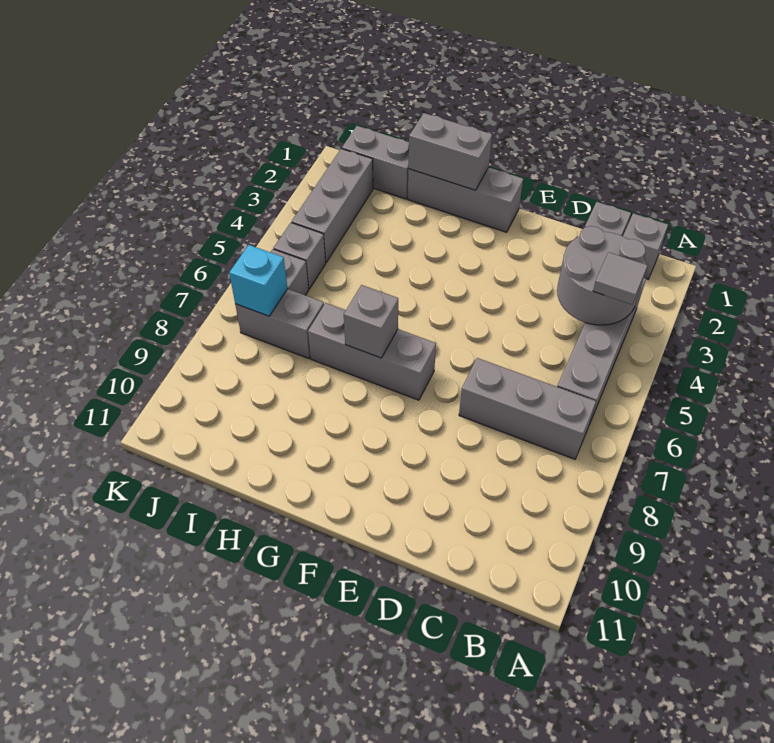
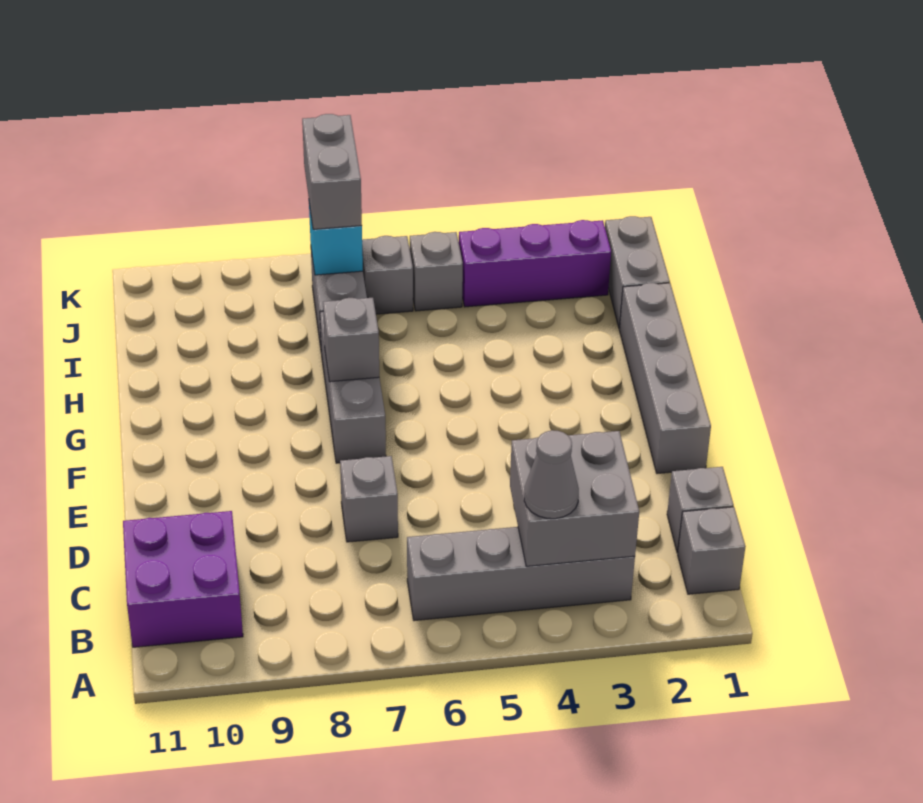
grey 2x2 round brick [557,226,646,325] -> grey 2x2 brick [510,431,639,566]
grey 1x1 tile [593,252,647,304] -> grey 1x1 cone [524,430,579,519]
grey 1x3 brick [459,358,596,459] -> grey 1x1 brick [340,456,398,542]
none -> purple 2x2 brick [123,511,243,647]
grey 1x3 brick [408,167,523,232] -> grey 1x4 brick [619,283,711,474]
grey 1x2 brick [408,113,492,190] -> grey 1x2 brick moved to [302,114,362,229]
grey 1x3 brick [292,149,373,262] -> purple 1x3 brick [458,220,611,307]

